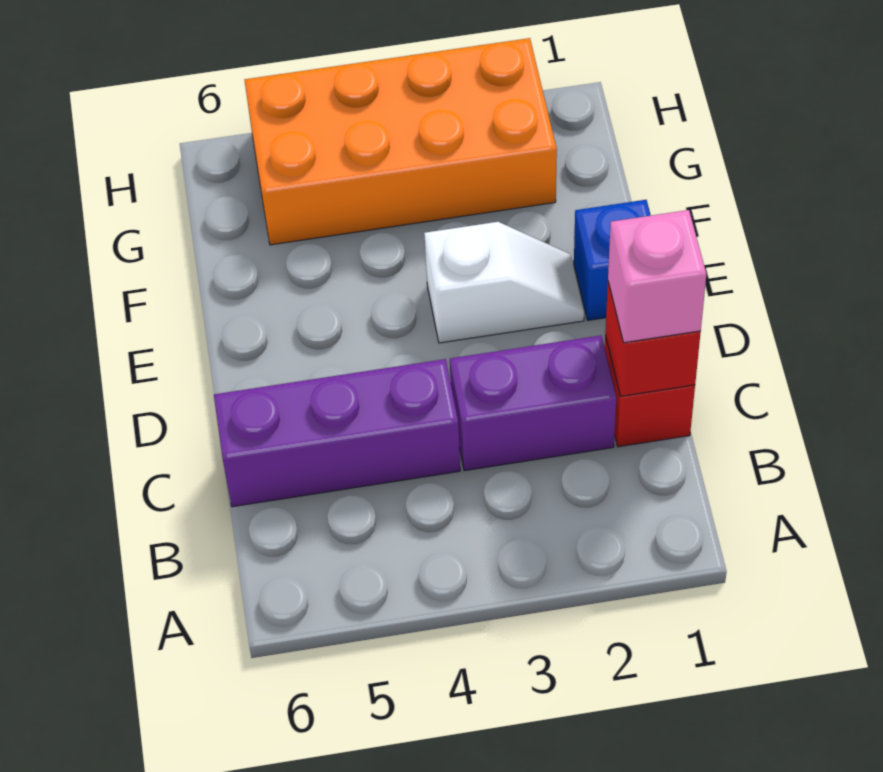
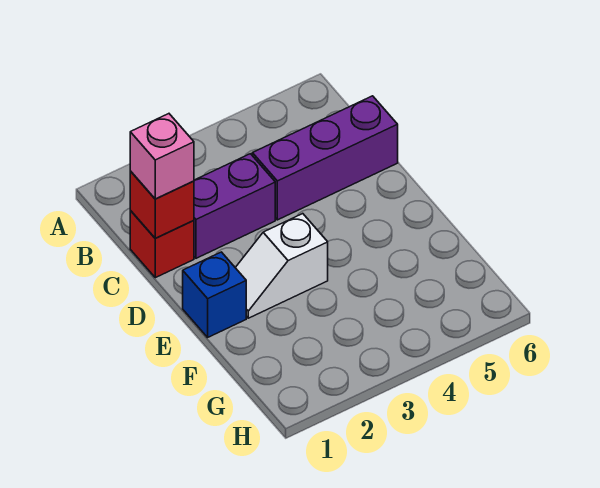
orange 2x4 brick [245,38,557,245] -> none

